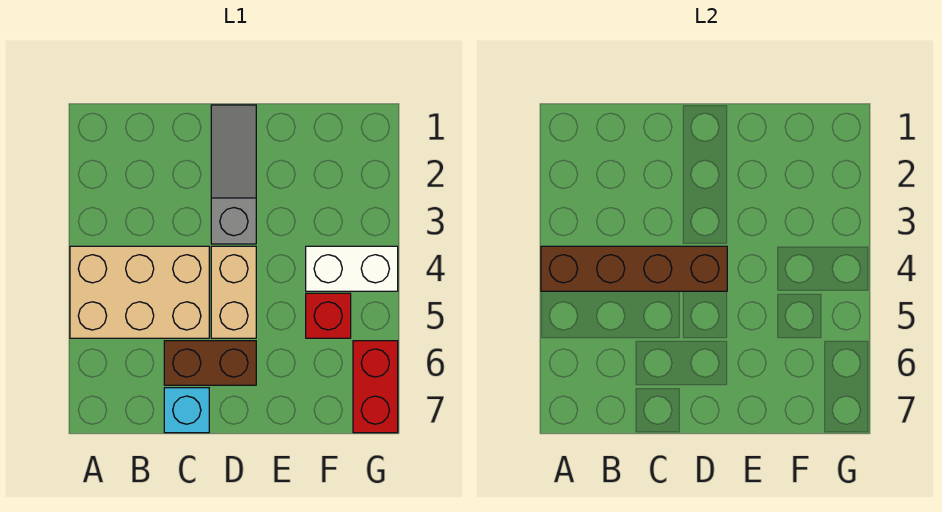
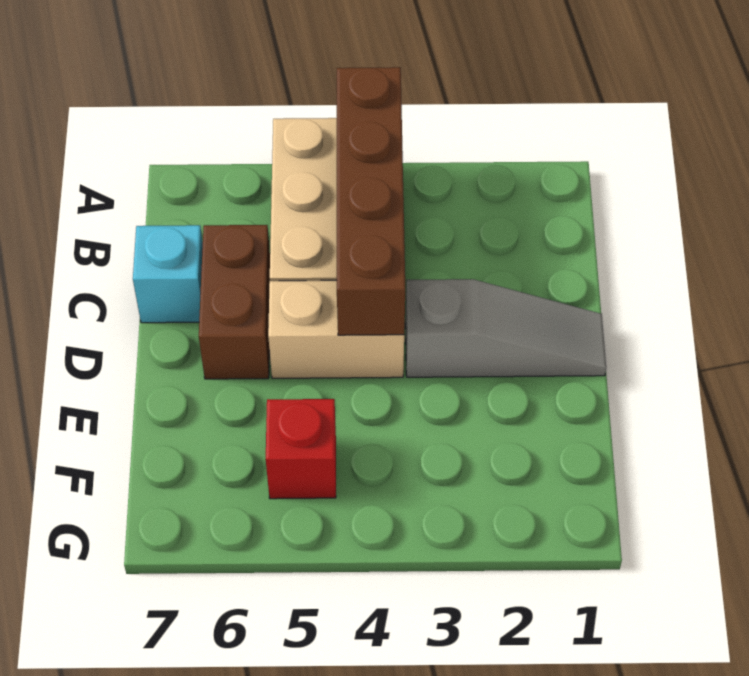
white 1x2 brick [306,246,398,291] -> none
red 1x2 brick [353,341,398,433] -> none

